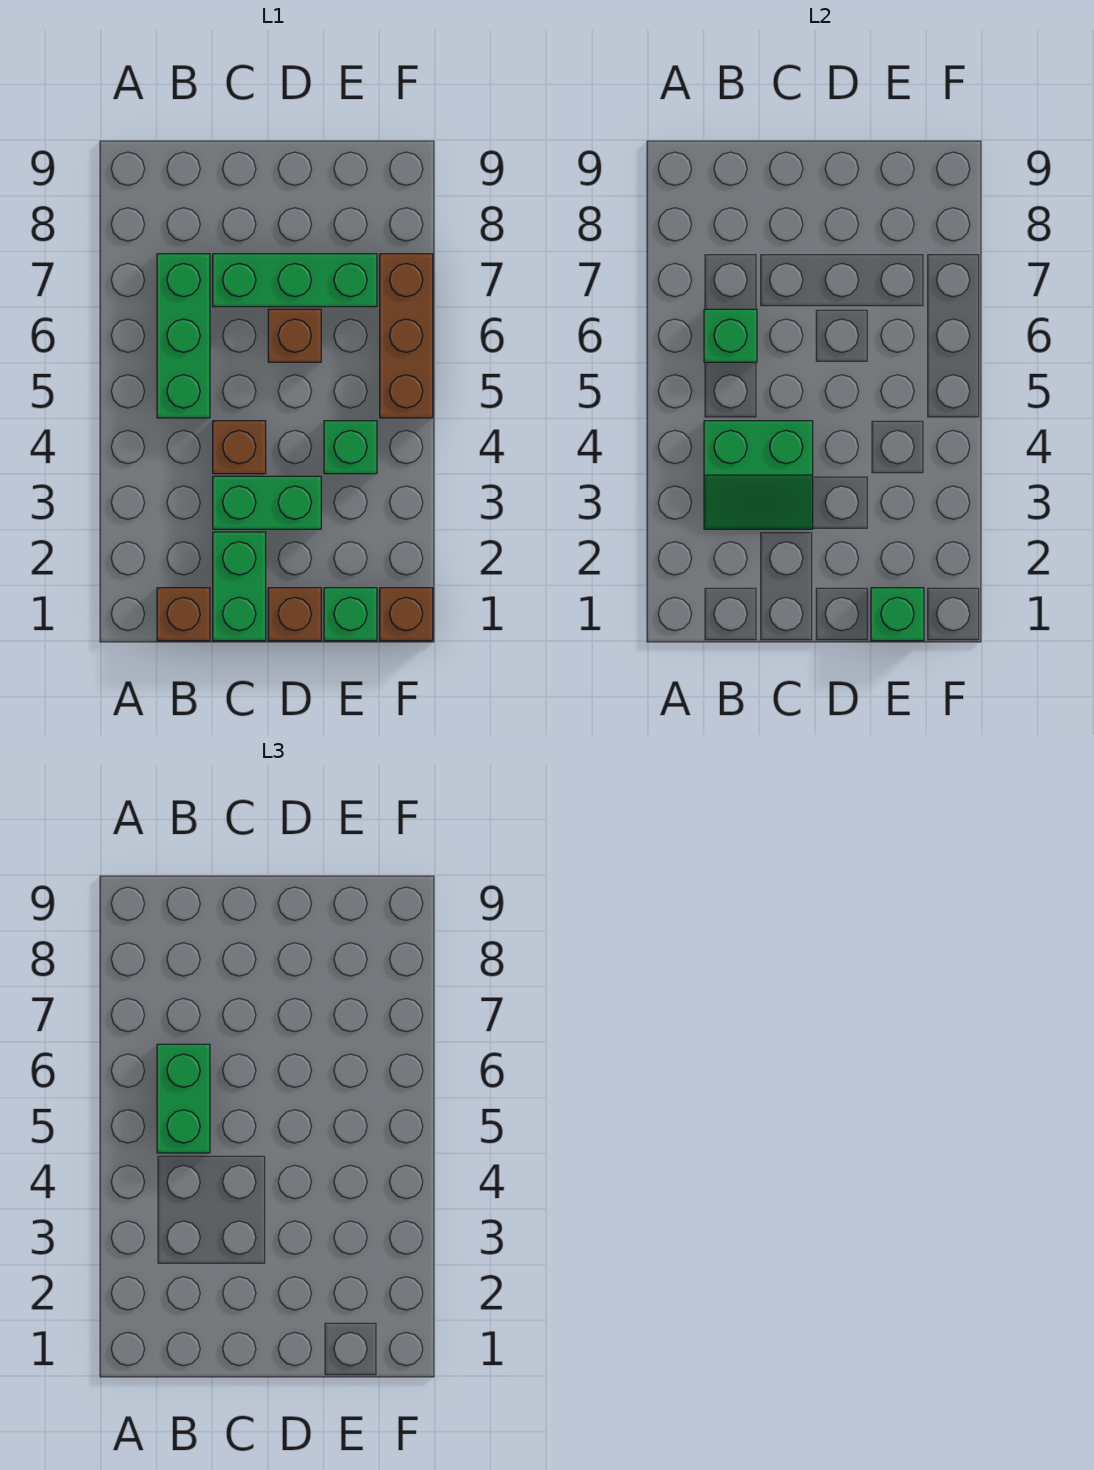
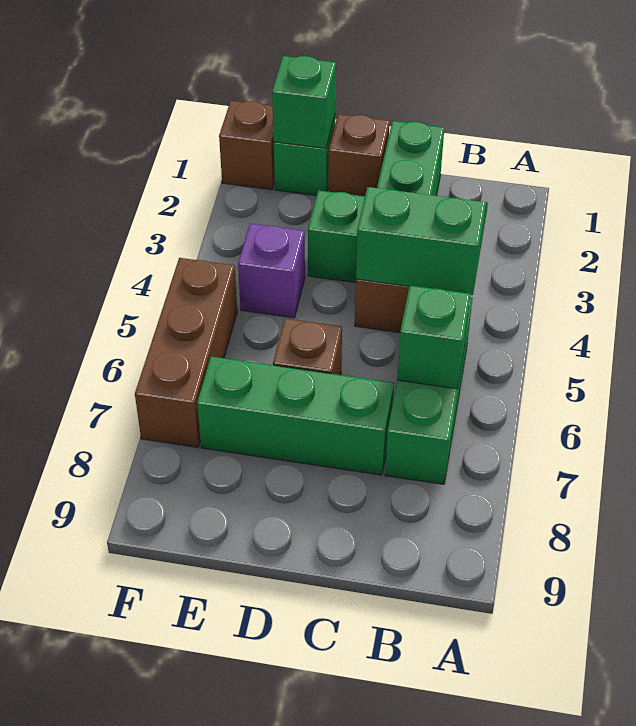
brown 1x1 brick [157,588,210,641] -> none
green 1x2 brick [157,1044,210,1153] -> none
green 1x1 brick [324,421,377,474] -> purple 1x1 brick [238,223,305,318]

